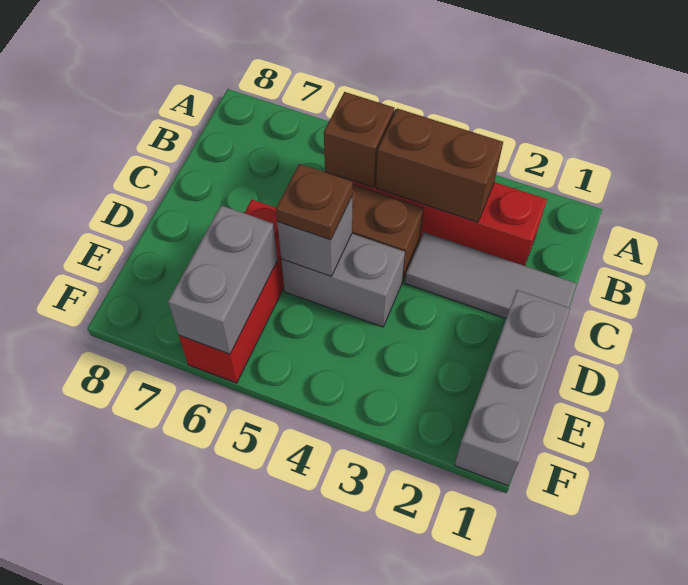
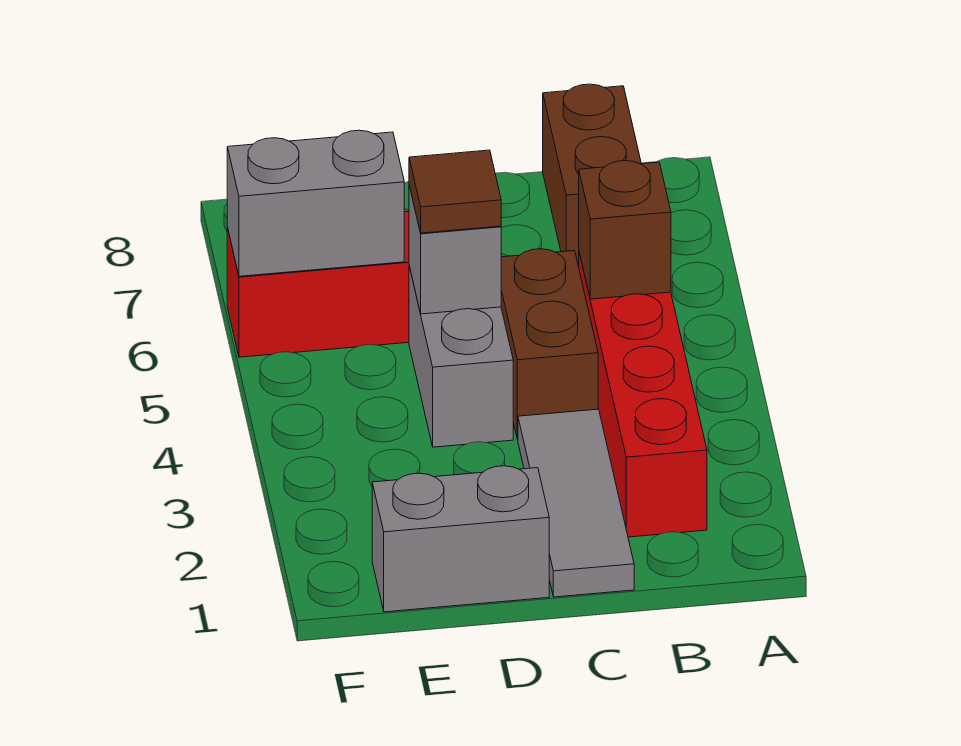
brown 1x2 brick [376,108,503,222] -> brown 1x2 brick moved to [543,84,641,267]
grey 1x3 brick [455,290,570,486] -> grey 1x2 brick [372,466,549,612]
brown 1x1 plate [276,164,353,240] -> brown 1x1 tile [409,150,501,233]

